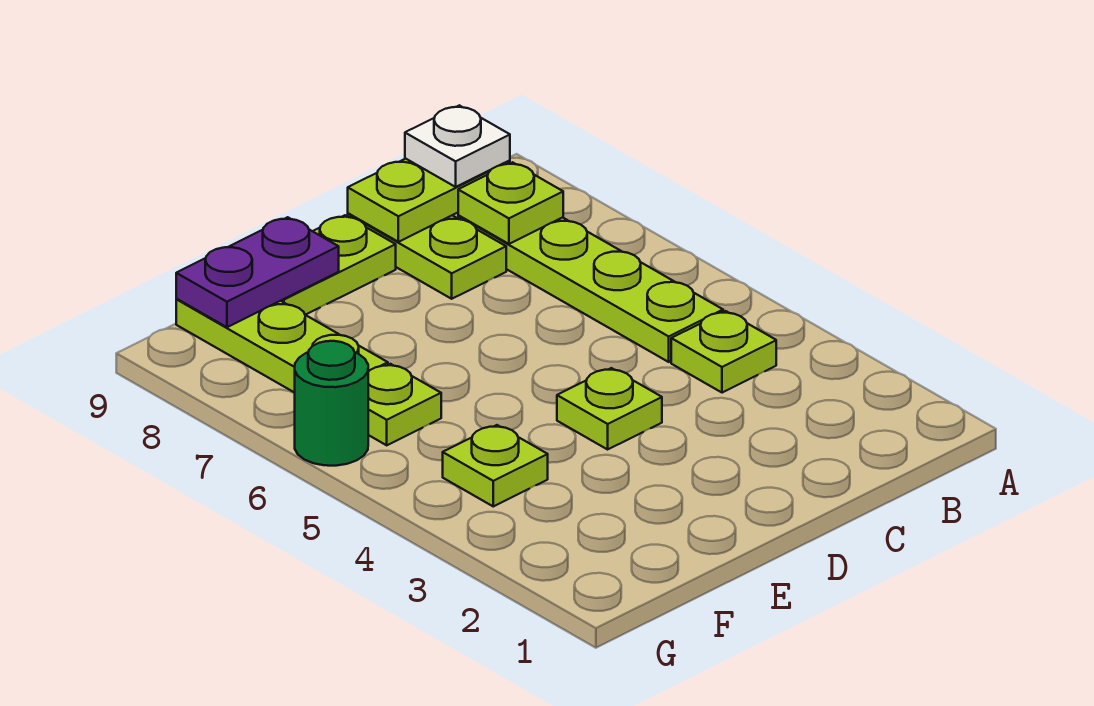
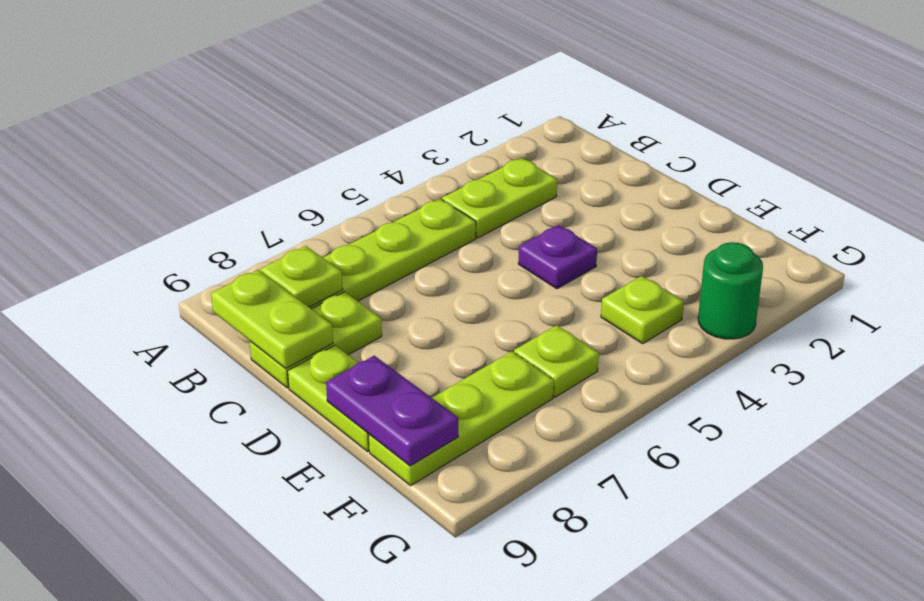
lime 1x1 plate [671,311,776,393] -> lime 1x2 plate [442,158,557,238]
white 1x1 plate [405,105,510,187] -> none
lime 1x1 plate [557,368,662,449] -> purple 1x1 plate [518,225,597,289]
green 1x1 round brick [295,341,368,466] -> green 1x1 round brick moved to [698,242,763,339]

